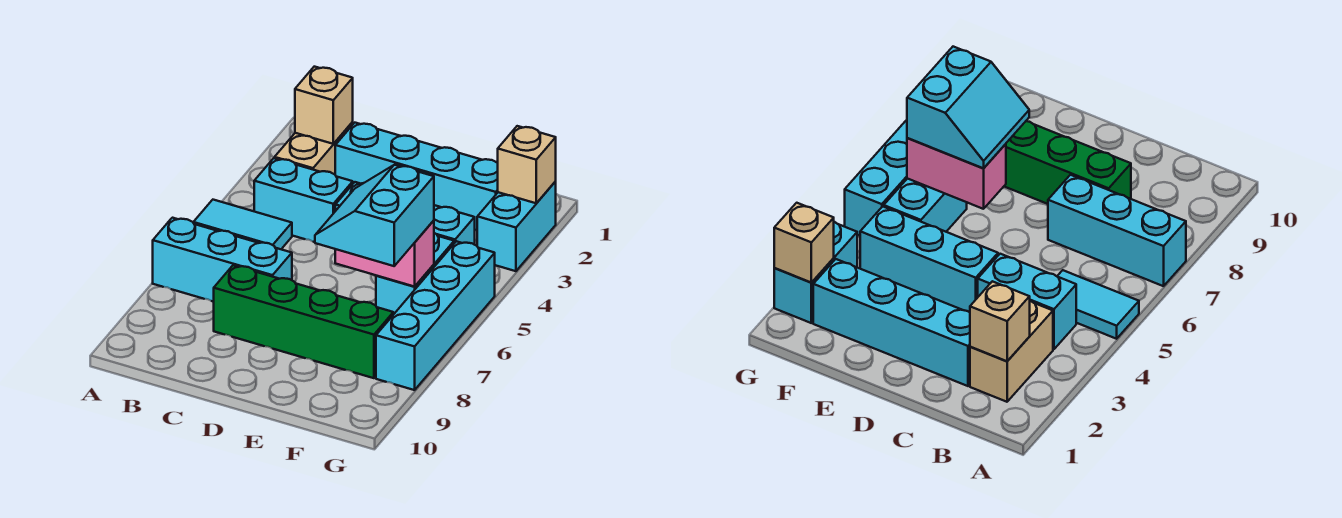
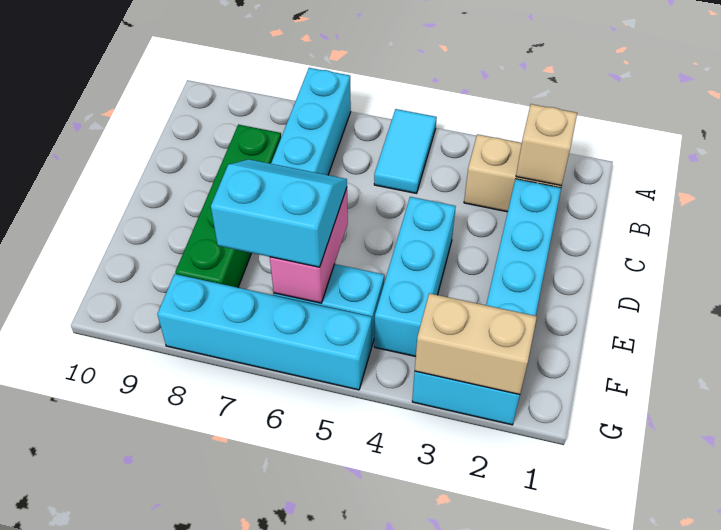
cyan 1x2 brick [254,158,353,242] -> none
tan 1x1 brick [498,126,556,203] -> tan 1x2 brick [415,293,537,395]

